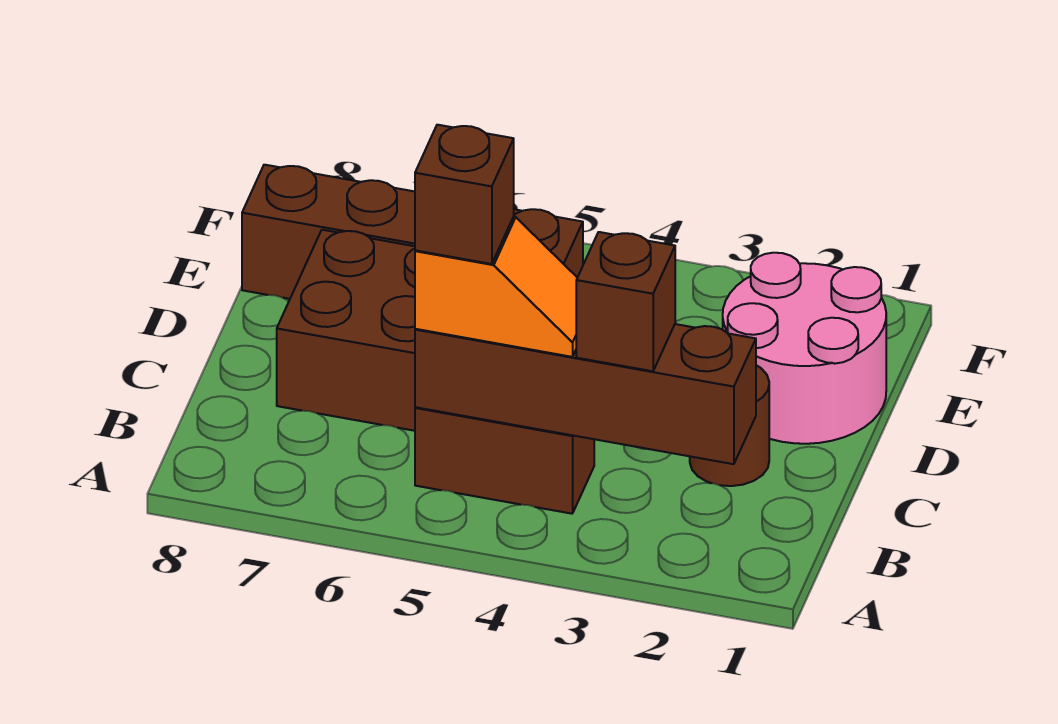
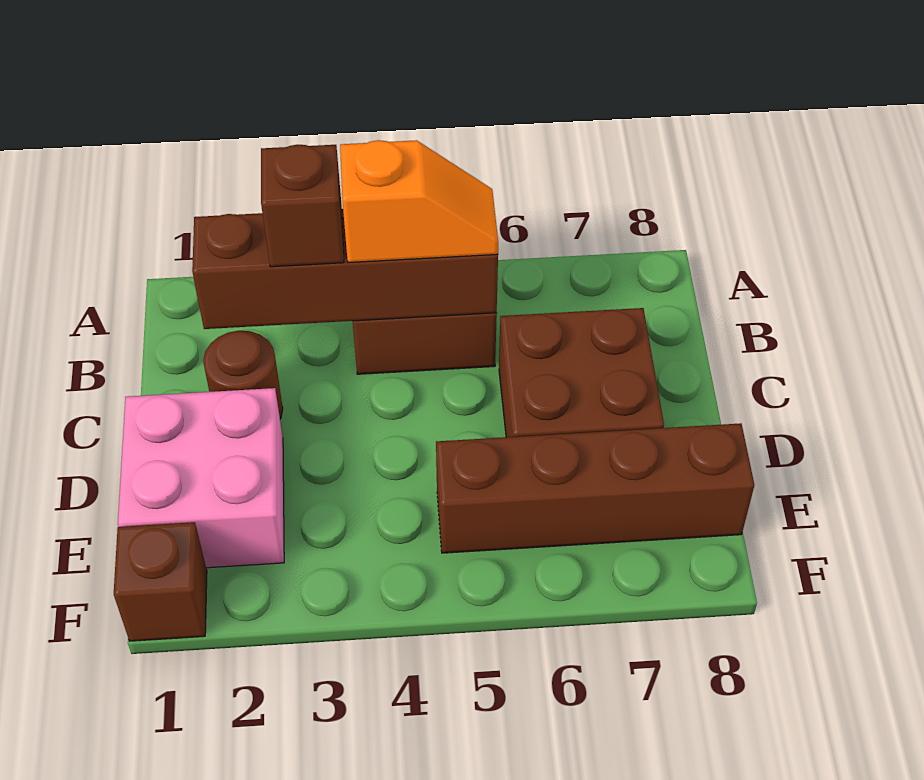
orange 1x2 slope [415,217,577,357] -> orange 1x2 slope turned to [340,140,498,263]
brown 1x1 brick [415,125,514,264] -> brown 1x1 brick moved to [114,522,207,641]
pink 2x2 round brick [723,253,886,444] -> pink 2x2 brick [118,388,284,568]

